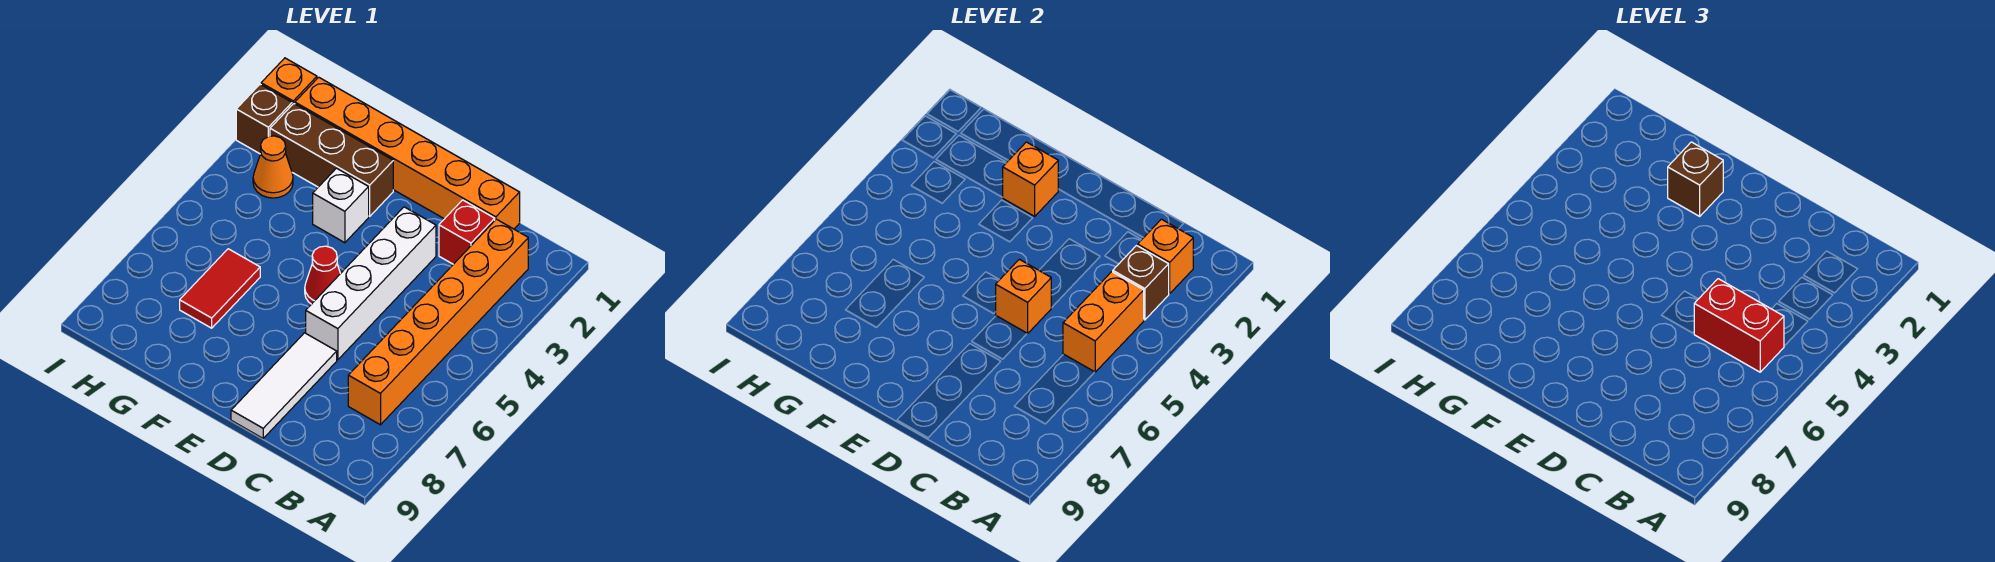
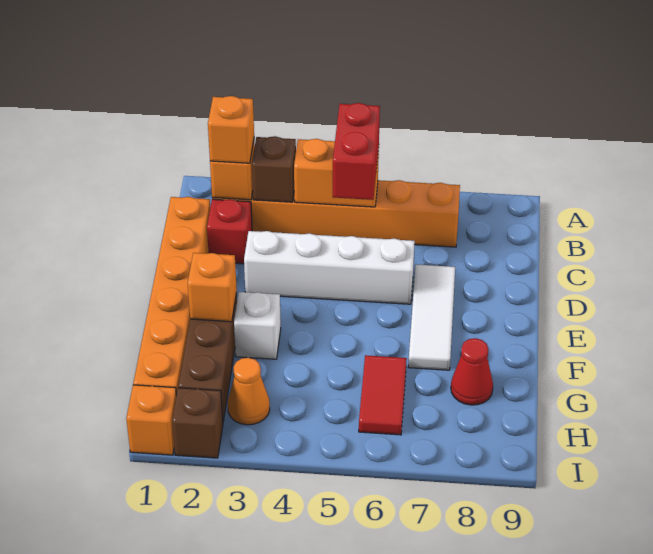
orange 1x1 brick [996,259,1051,334] -> orange 1x1 brick moved to [208,96,254,163]
white 1x3 tile [231,333,337,438] -> white 1x3 tile turned to [408,264,455,370]
red 1x1 cone [305,246,340,304] -> red 1x1 cone moved to [451,338,493,405]
brown 1x1 brick [1668,142,1723,216] -> none
red 1x2 tile [180,249,260,328] -> red 1x2 tile turned to [359,355,407,435]

